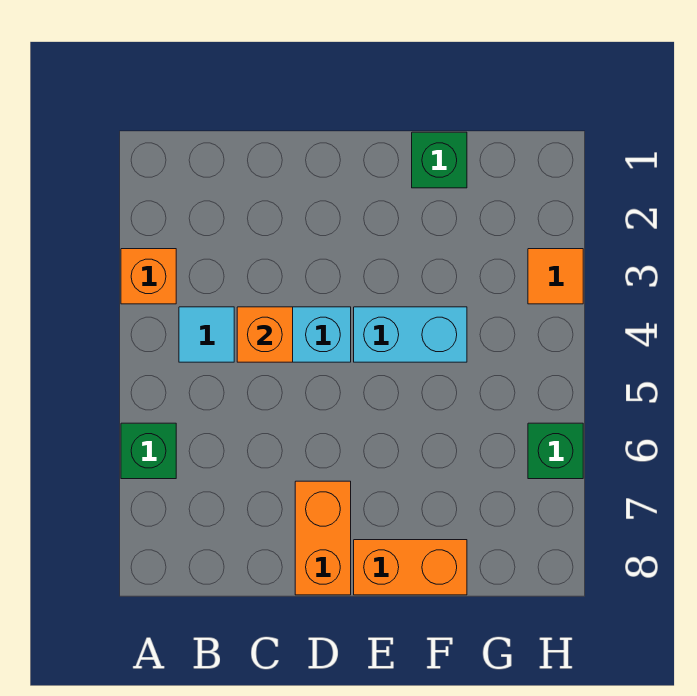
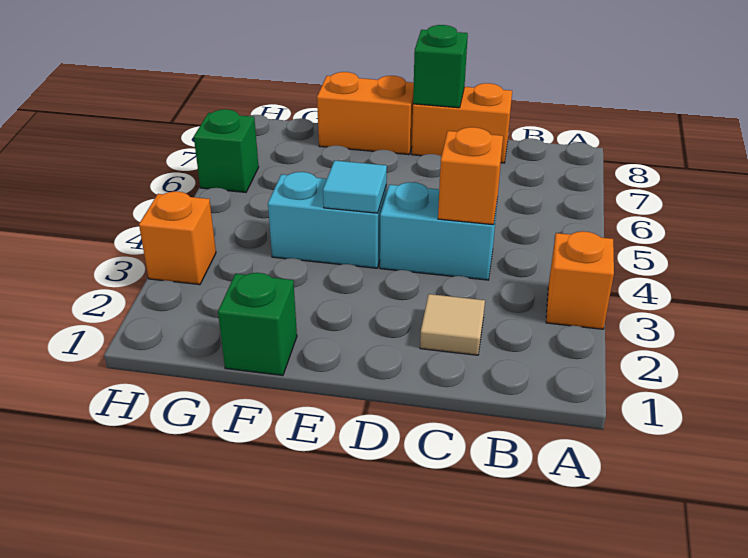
green 1x1 brick [121,423,176,479] -> green 1x1 brick moved to [413,25,468,108]
cyan 1x1 tile [179,307,234,362] -> cyan 1x1 tile moved to [323,161,387,213]
none -> tan 1x1 tile [420,294,485,355]
orange 1x2 brick [295,481,351,595] -> orange 1x2 brick turned to [412,83,512,163]
orange 1x1 tile [528,249,583,304] -> orange 1x1 brick [139,191,216,285]

